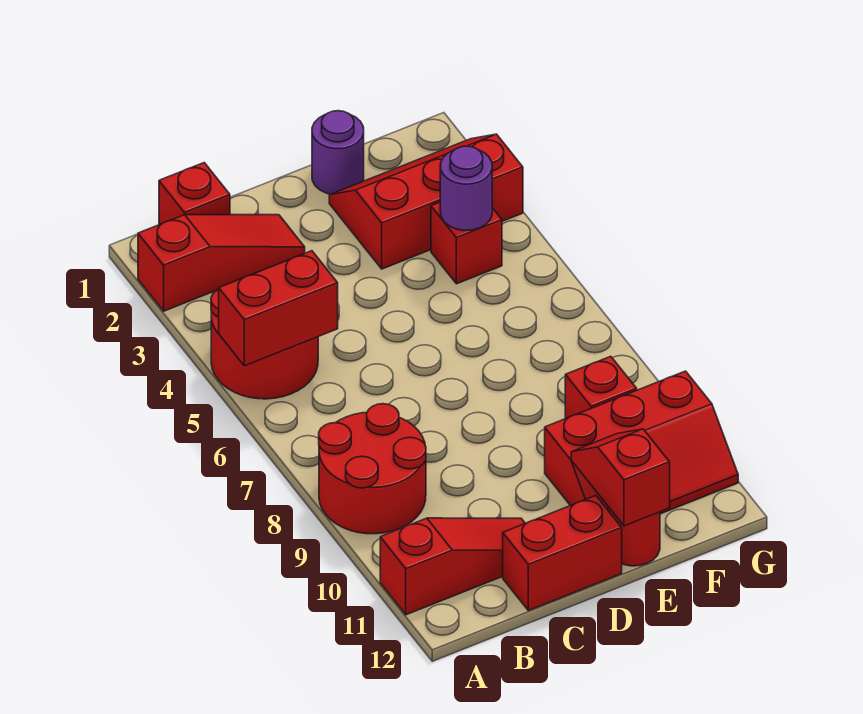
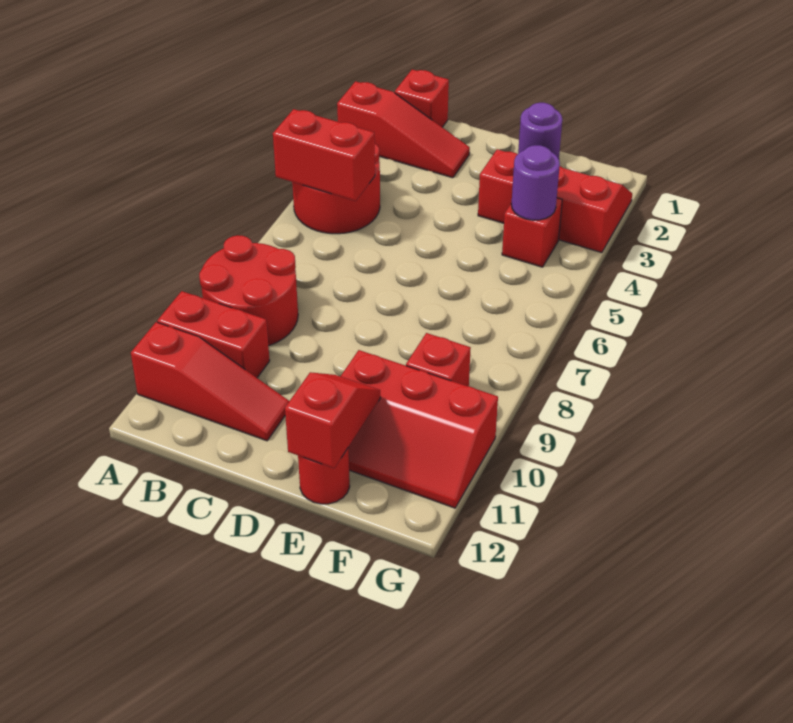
red 1x2 brick [503,496,622,611] -> red 1x2 brick moved to [157,291,270,378]

